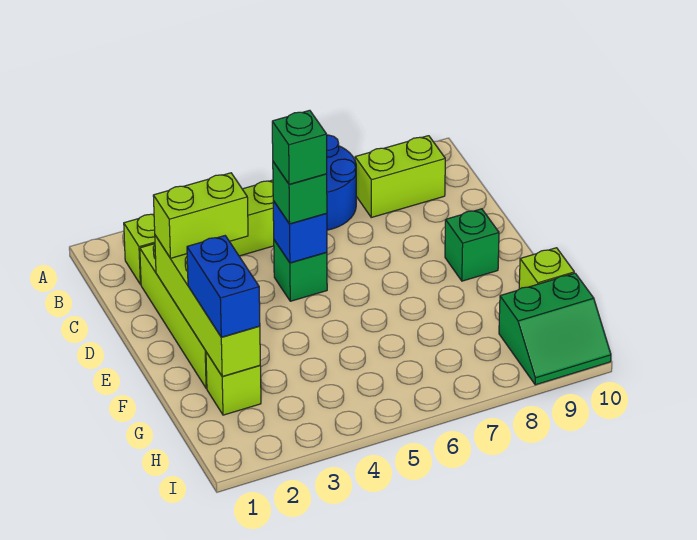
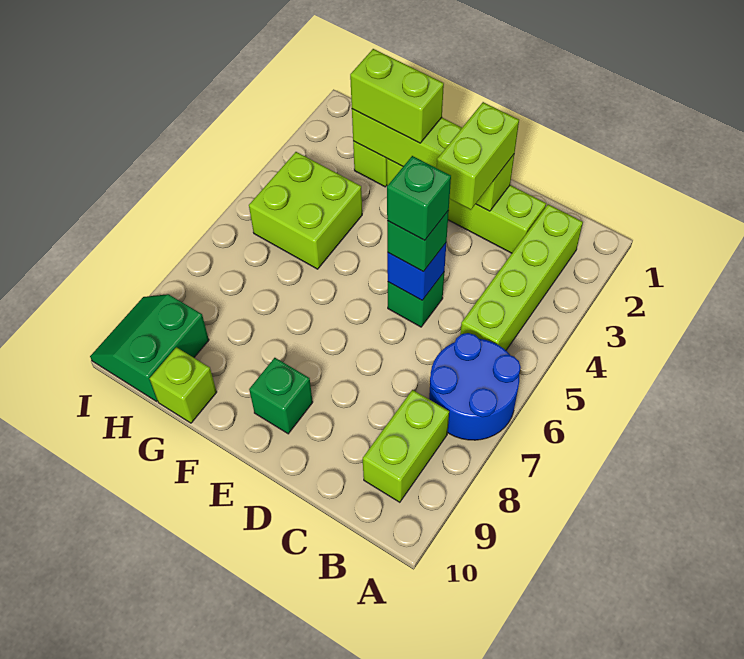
blue 1x2 brick [187,236,260,337] -> lime 1x2 brick [350,49,444,143]
none -> lime 2x2 brick [249,152,362,269]

